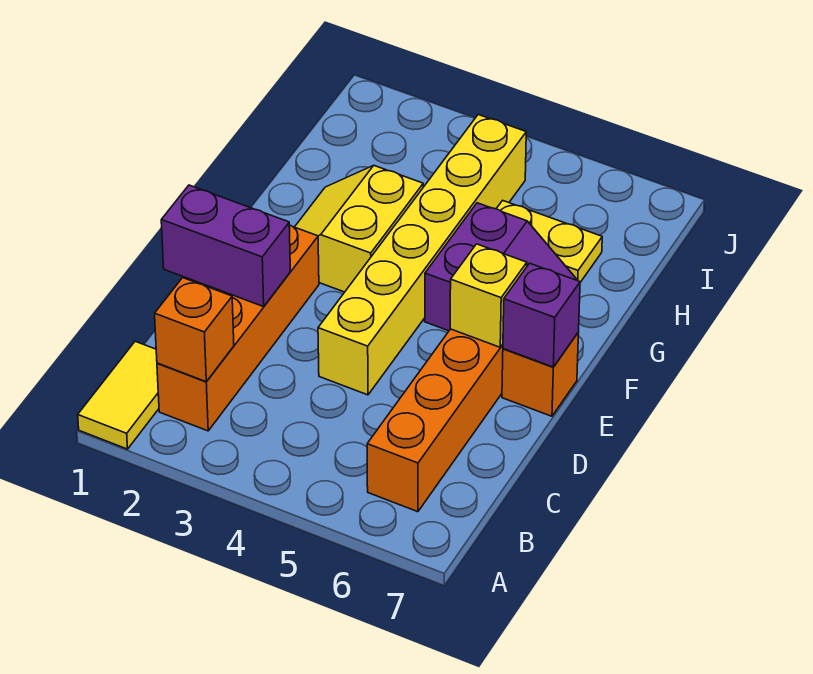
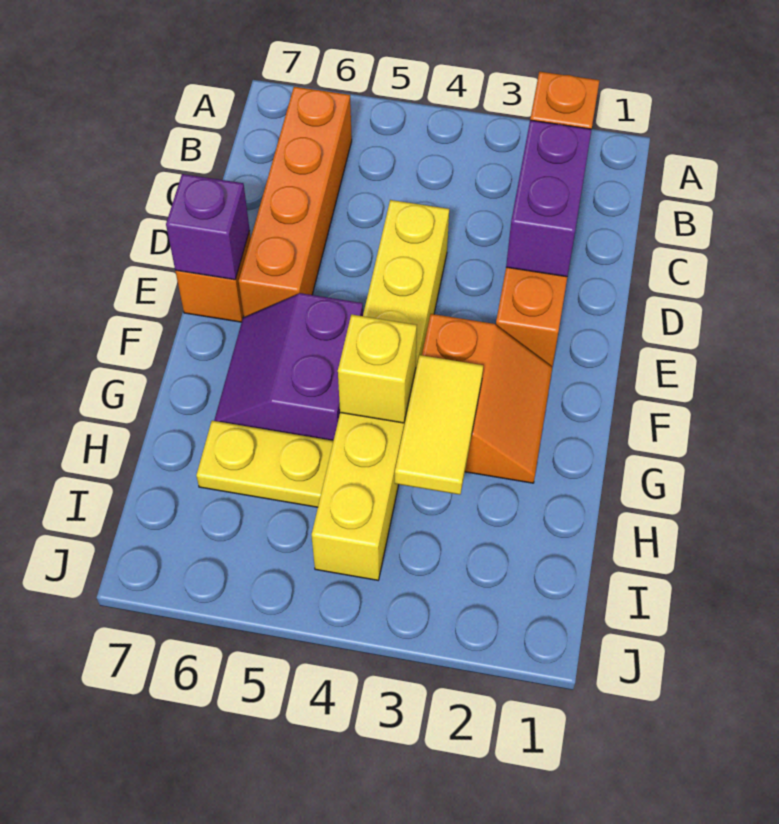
yellow 1x2 tile [78,341,159,449] -> yellow 1x2 tile moved to [395,355,483,495]
purple 1x2 brick [161,185,290,307] -> purple 1x2 brick turned to [506,120,592,277]
yellow 1x1 brick [450,244,527,347] -> yellow 1x1 brick moved to [338,314,417,423]
yellow 2x2 slope [295,166,423,292] -> orange 2x2 slope [422,314,552,483]

